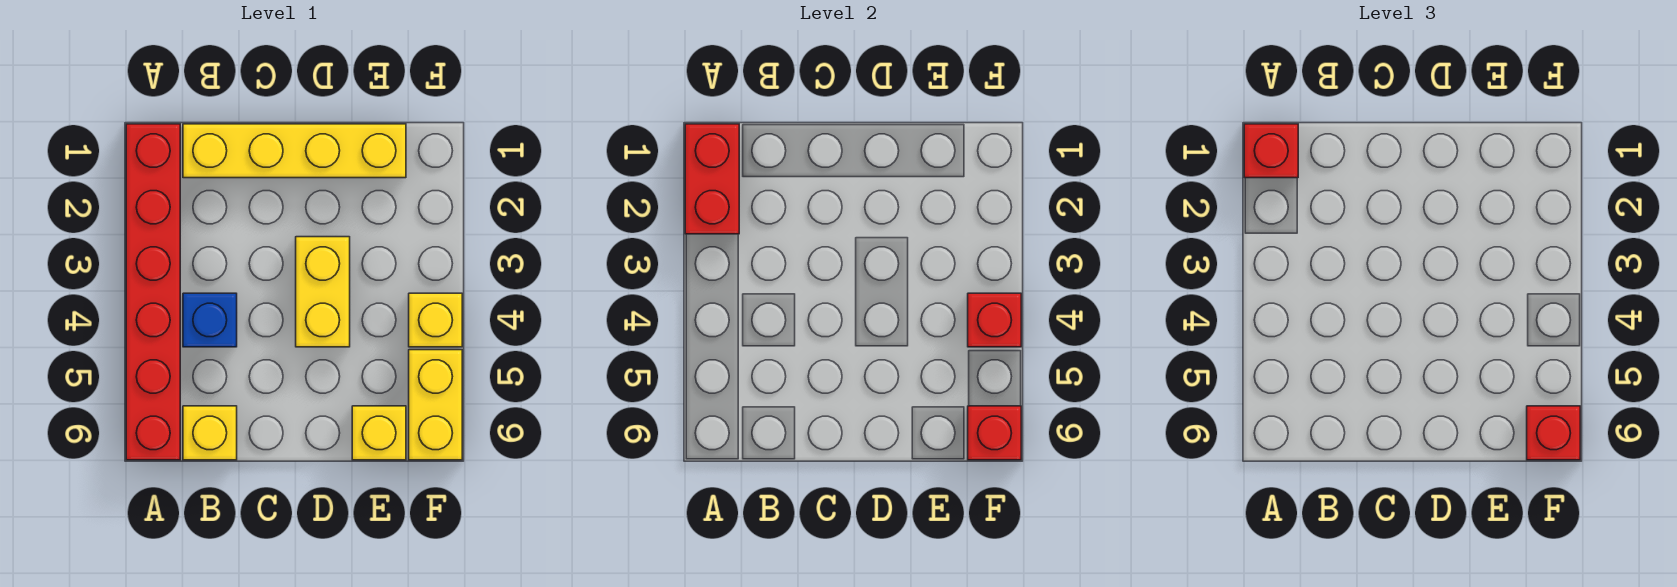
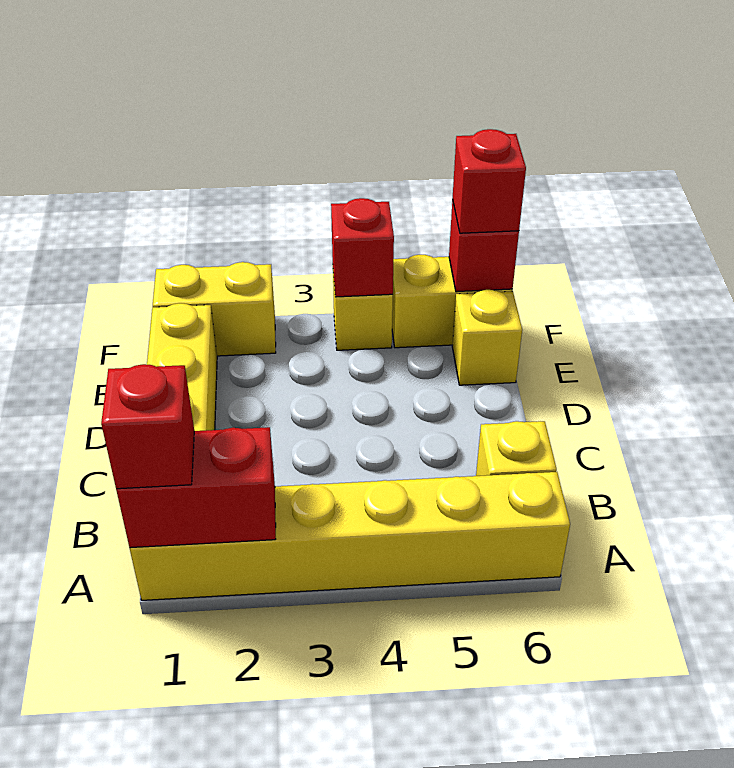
red 1x6 brick [126,124,180,460] -> yellow 1x6 brick [130,472,570,600]
blue 1x1 brick [183,293,237,347] -> none
yellow 1x2 brick [296,237,350,347] -> yellow 1x2 brick moved to [153,262,276,356]

